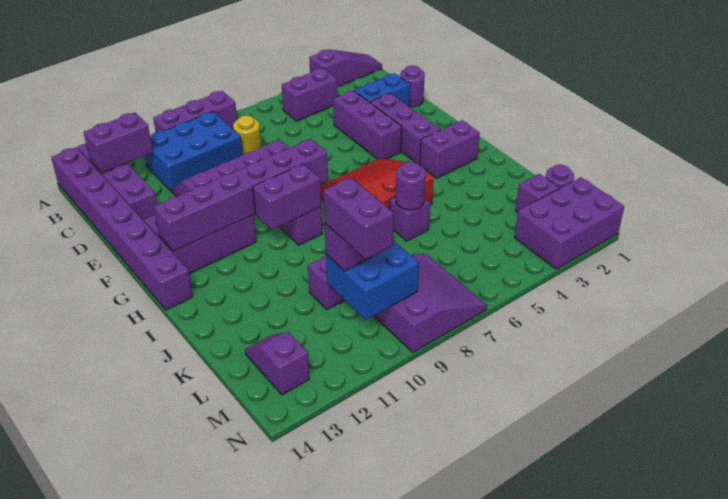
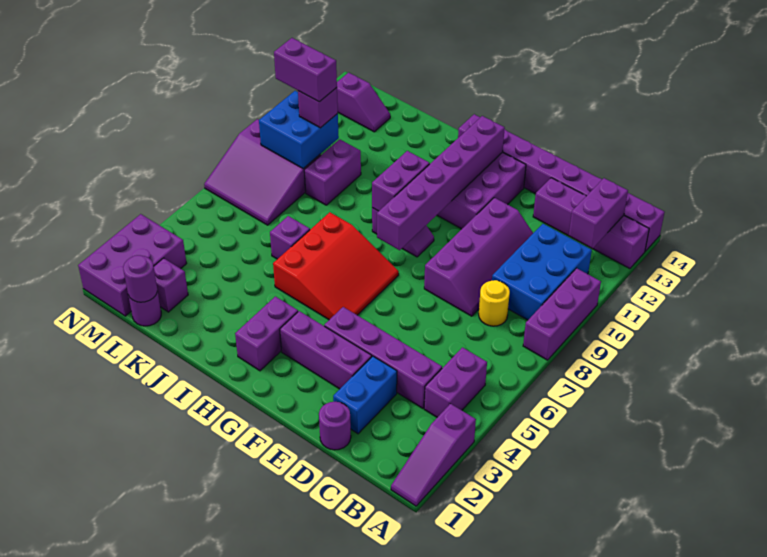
purple 1x3 brick [333,91,402,159] -> purple 1x4 brick [324,307,442,408]
purple 1x1 round brick [396,162,426,210] -> purple 1x1 round brick moved to [123,255,157,302]

